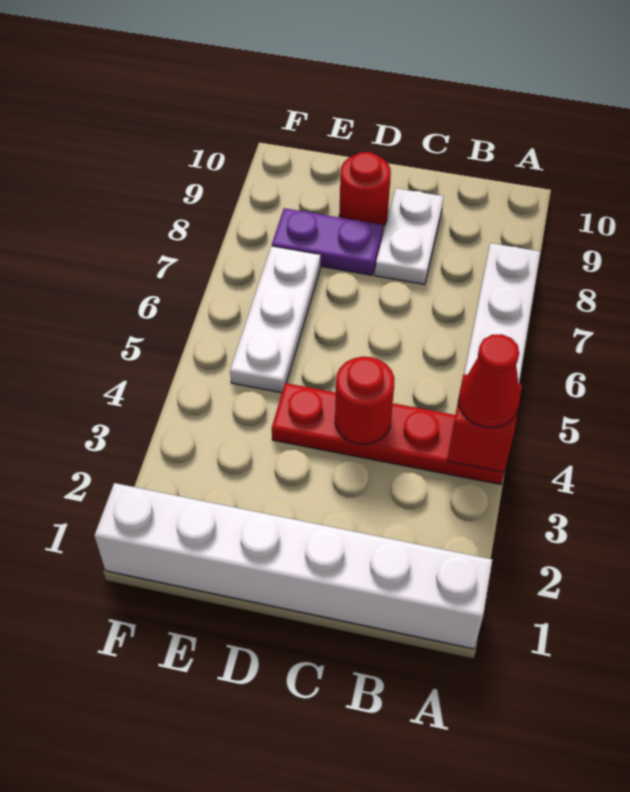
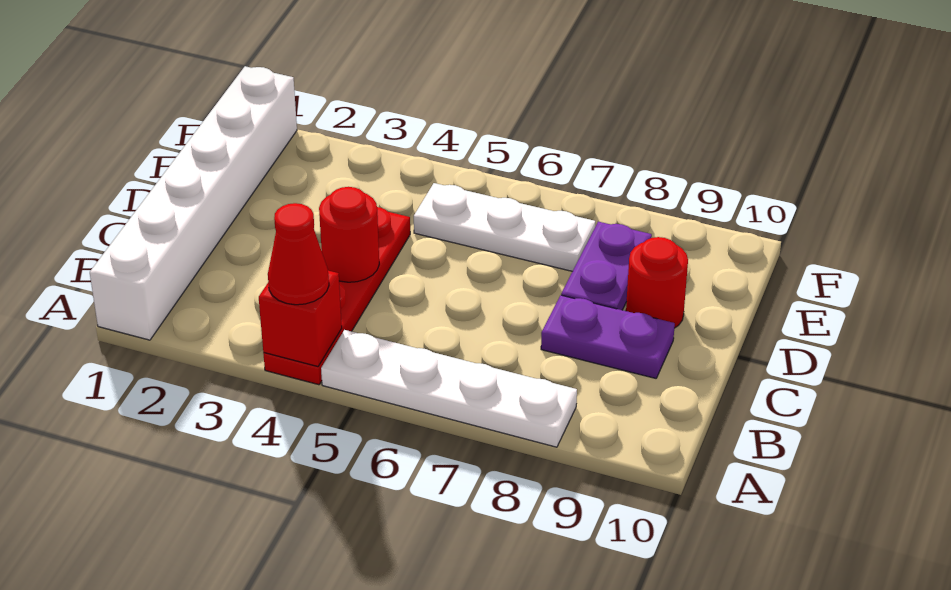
white 1x2 plate [375,188,444,285] -> purple 1x2 plate [541,295,675,378]

